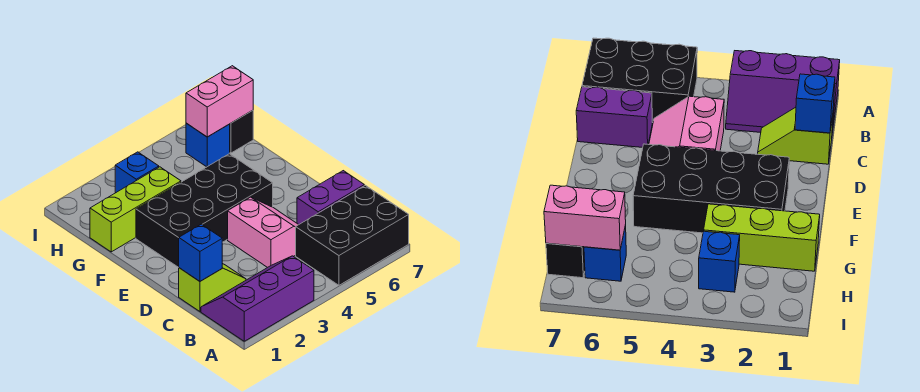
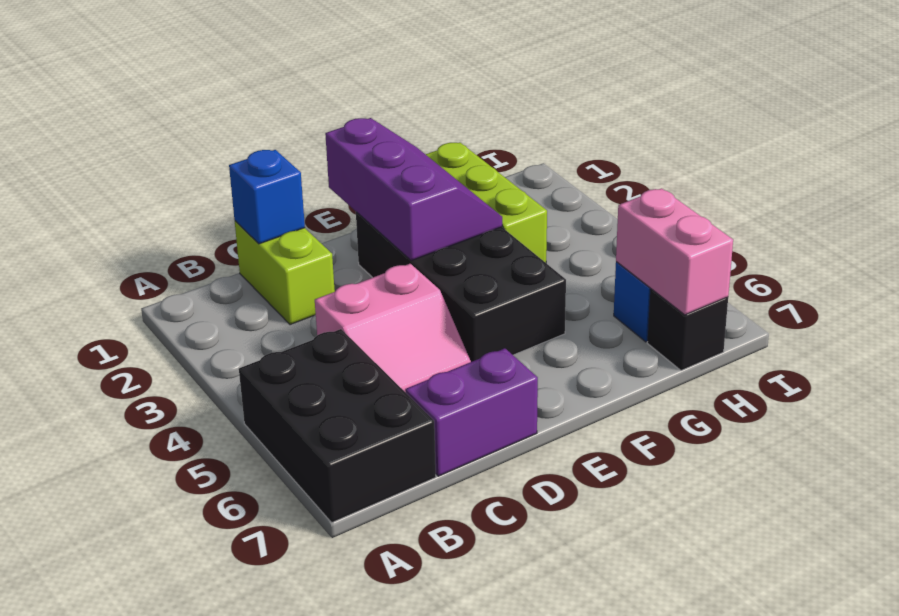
purple 2x3 slope [201,256,314,341] -> purple 2x3 slope moved to [325,118,502,261]
lime 1x2 slope [179,264,246,311] -> lime 1x2 brick [235,221,335,325]
purple 1x2 brick [297,171,364,224] -> purple 1x2 brick turned to [405,348,538,476]
blue 1x1 brick [115,152,159,193] -> none

